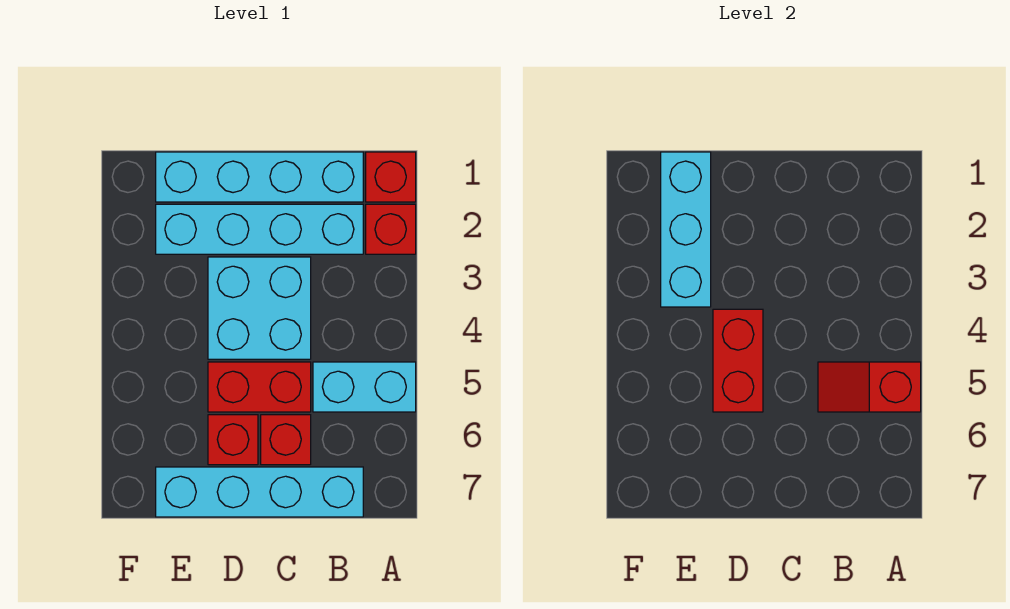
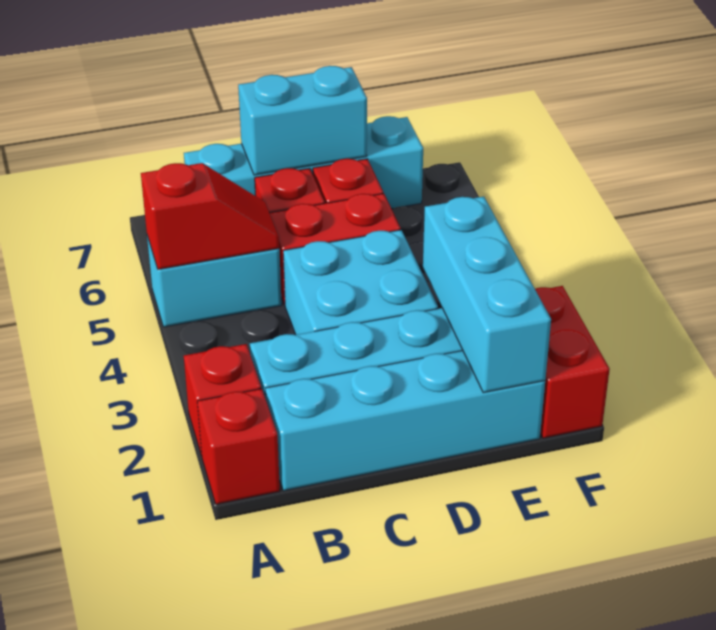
none -> cyan 1x2 brick [238,66,367,175]
red 1x2 brick [713,309,763,412] -> red 1x2 brick moved to [535,286,610,438]

